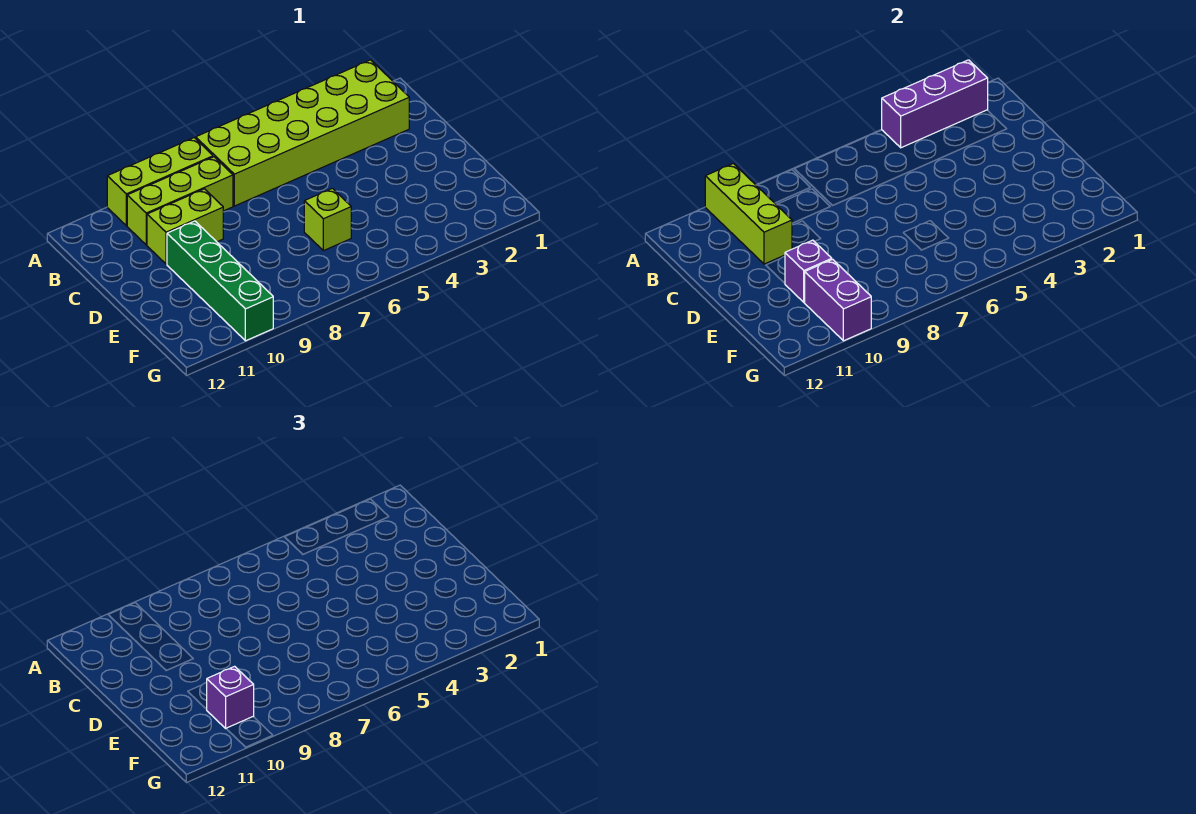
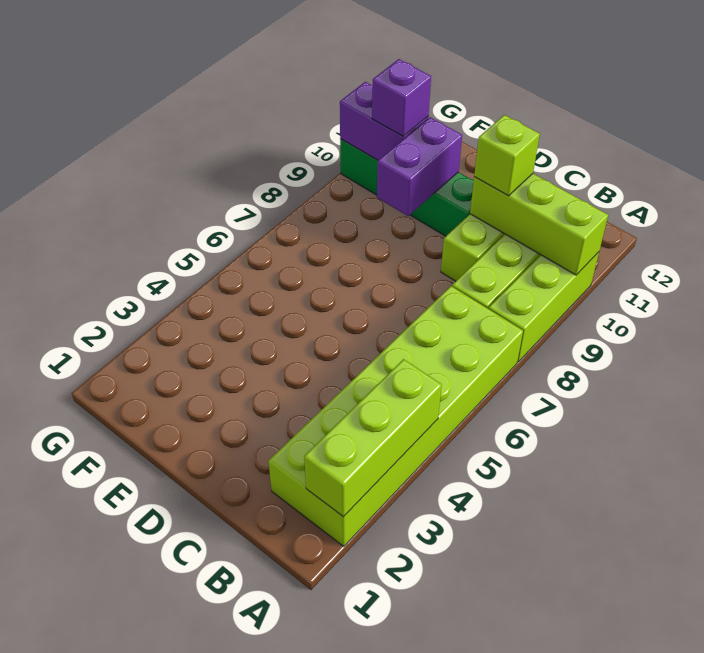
purple 1x3 brick [882,60,988,148] -> lime 1x3 brick [304,359,442,517]
lime 1x1 brick [304,188,351,251] -> lime 1x1 brick moved to [474,115,540,196]
purple 1x1 brick [785,240,832,302] -> purple 1x2 brick [377,117,462,216]

